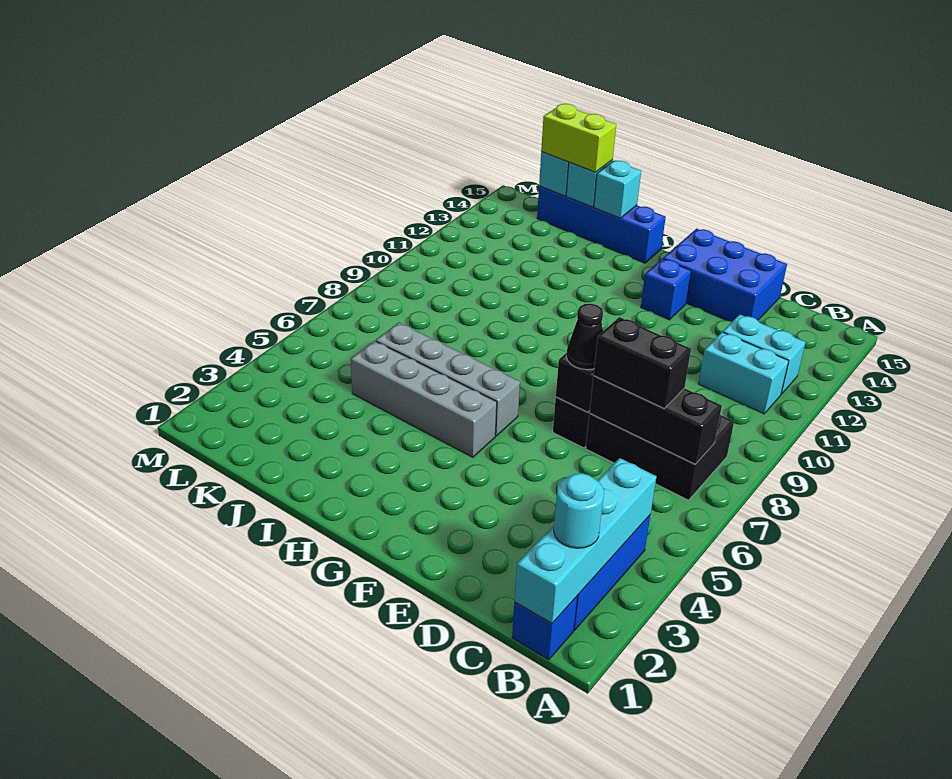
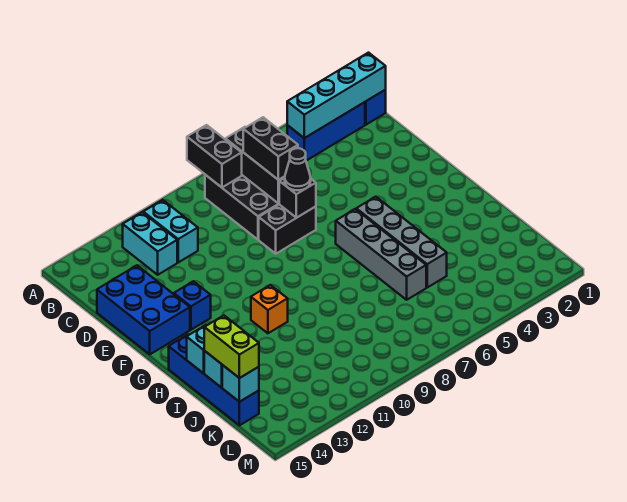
none -> black 1x2 brick [187,125,242,187]
cyan 1x1 round brick [554,473,604,548] -> none
none -> orange 1x1 brick [251,285,288,333]

